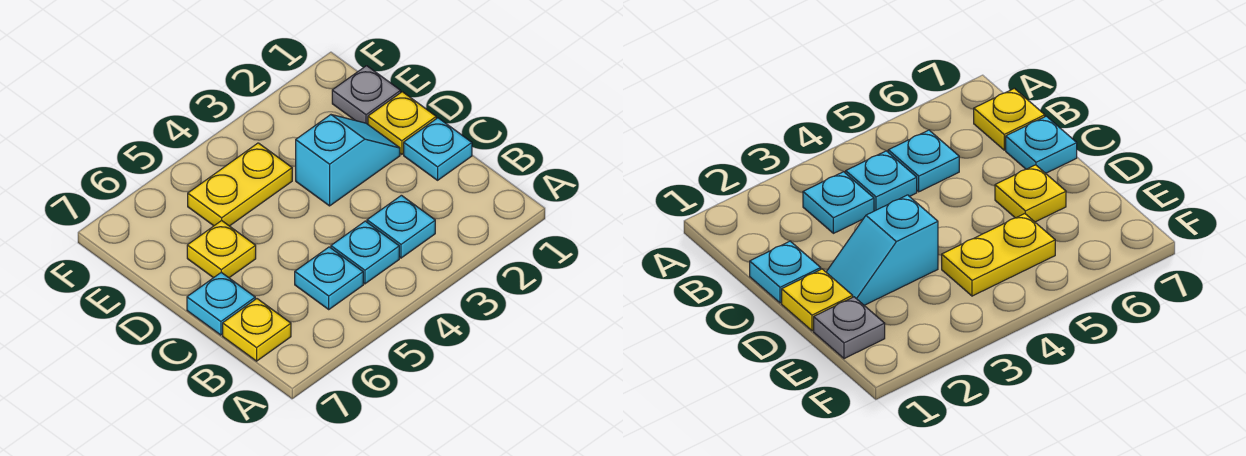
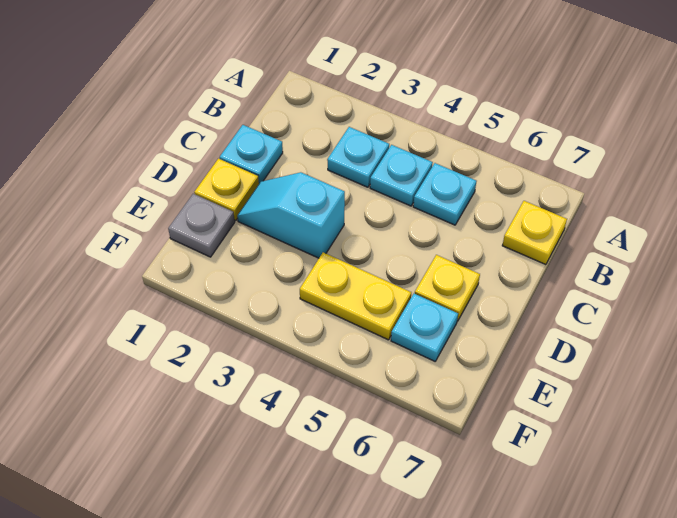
cyan 1x1 plate [187,272,255,335] -> cyan 1x1 plate moved to [391,293,458,361]

